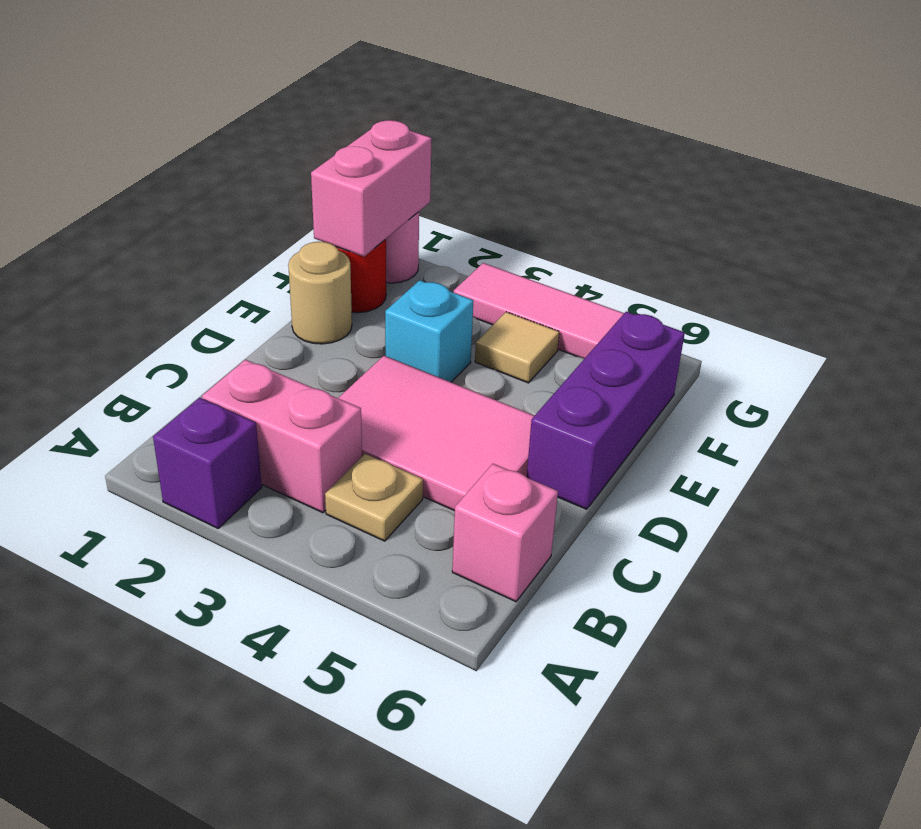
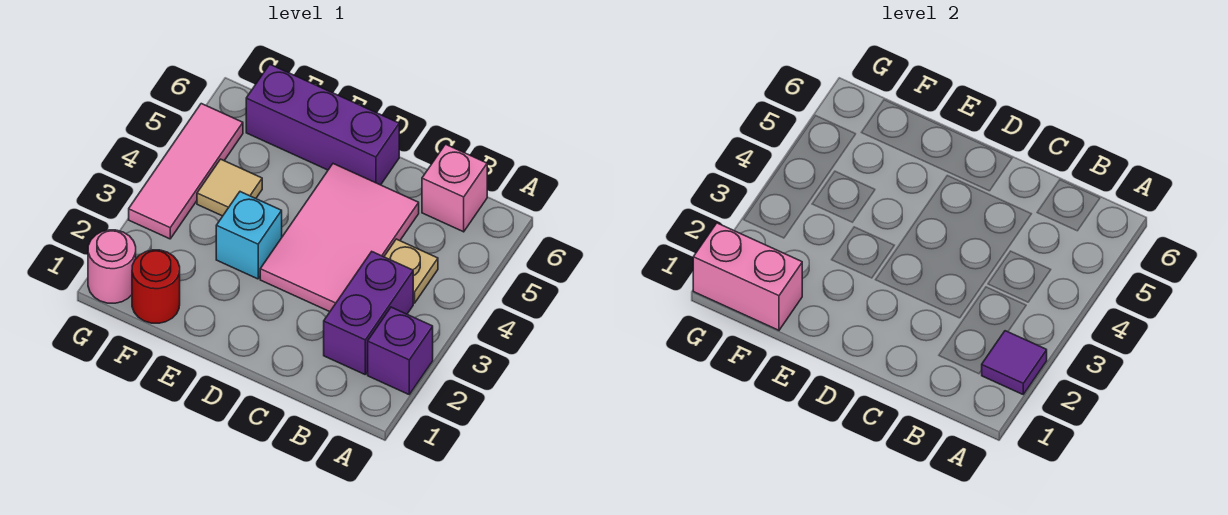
none -> purple 1x1 tile [981,331,1047,394]
pink 1x2 brick [202,360,362,513] -> purple 1x2 brick [324,252,413,374]
tan 1x1 round brick [288,242,352,344] -> none

